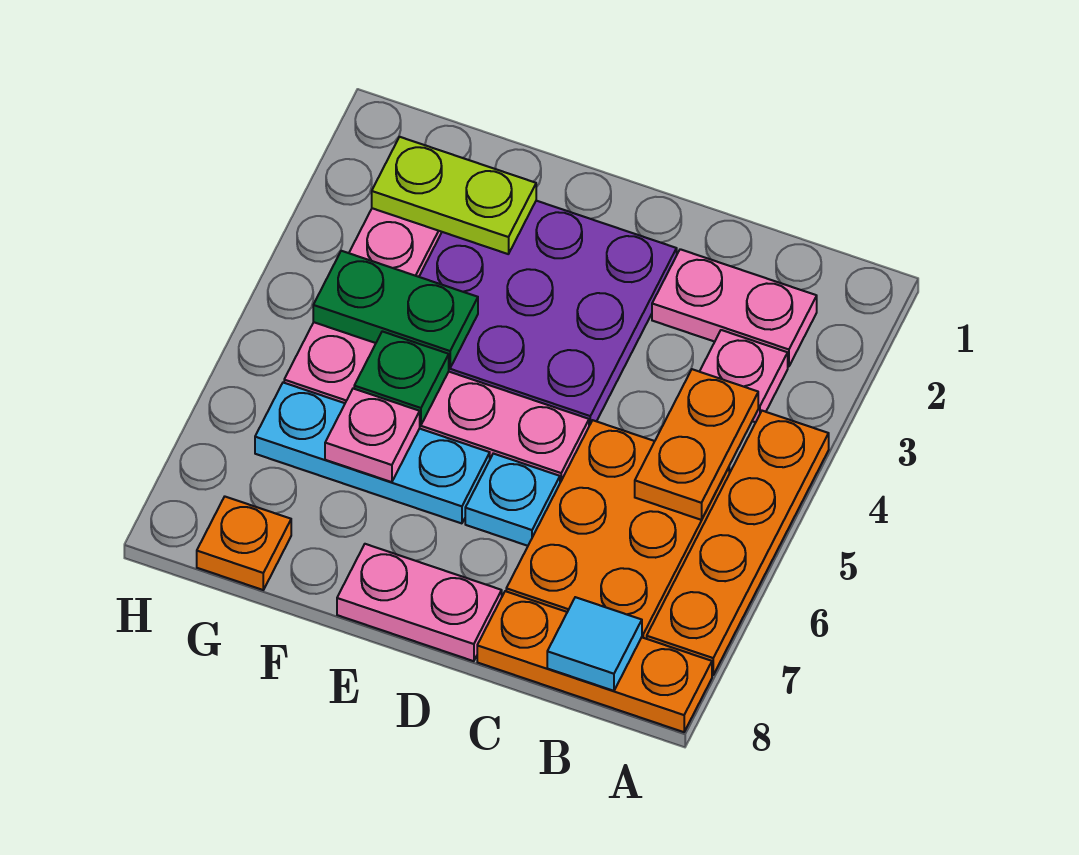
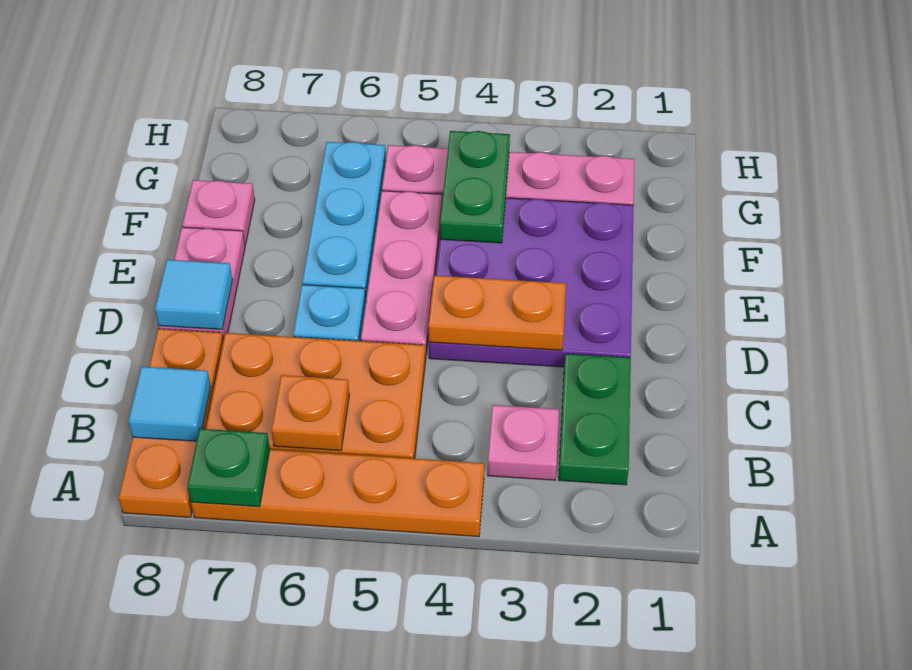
pink 1x2 plate [652,249,817,367] -> green 1x2 plate [559,354,631,485]
orange 1x2 plate [635,369,758,520] -> orange 1x2 plate moved to [428,275,566,350]
none -> cyan 1x1 tile [155,260,233,330]
lime 1x2 plate [372,137,536,254] -> none
green 1x1 plate [354,331,449,425] -> green 1x1 plate moved to [187,429,270,507]
pink 1x1 plate [325,388,420,482] -> pink 1x1 plate moved to [182,180,255,245]
orange 1x1 plate [197,497,291,590] -> orange 1x1 plate moved to [271,375,349,451]

